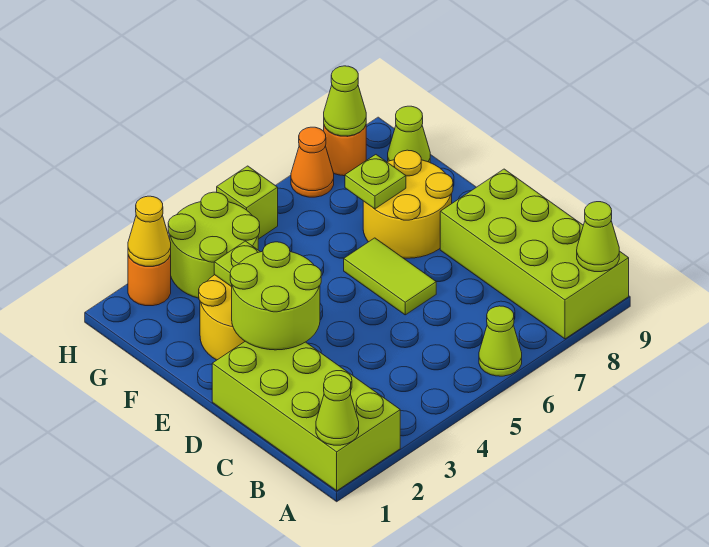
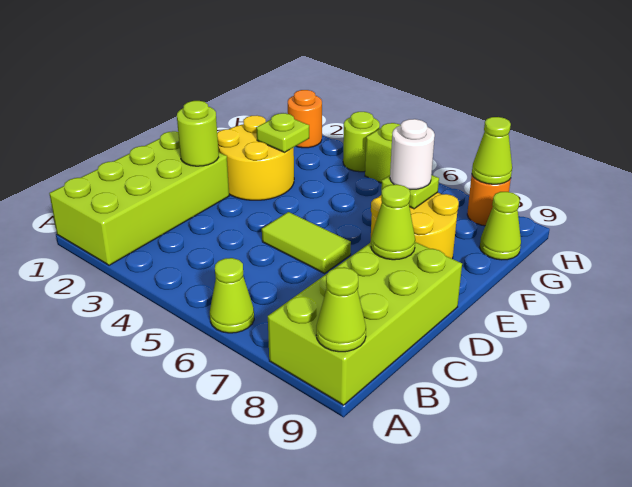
lime 1x1 cone [316,375,359,445] -> lime 1x1 cone moved to [371,184,415,260]
lime 2x2 round brick [230,242,321,350] -> lime 1x1 round brick [177,101,219,166]
lime 1x2 tile [344,238,436,315] -> lime 1x2 tile turned to [262,212,351,273]
none -> white 1x1 round brick [390,119,435,190]
lime 2x2 round brick [168,192,260,298] -> lime 1x1 round brick [343,112,380,172]
yellow 1x1 cone [128,196,171,266] -> none
orange 1x1 cone [291,127,334,197] -> none

